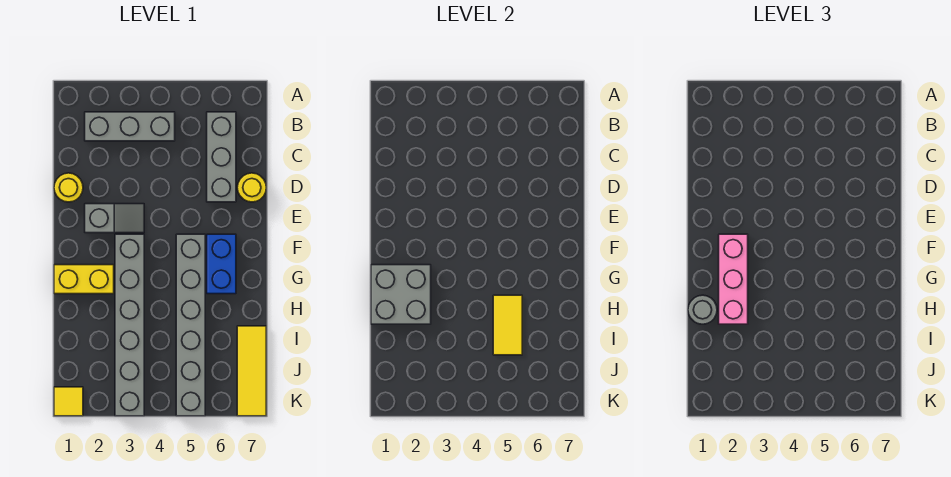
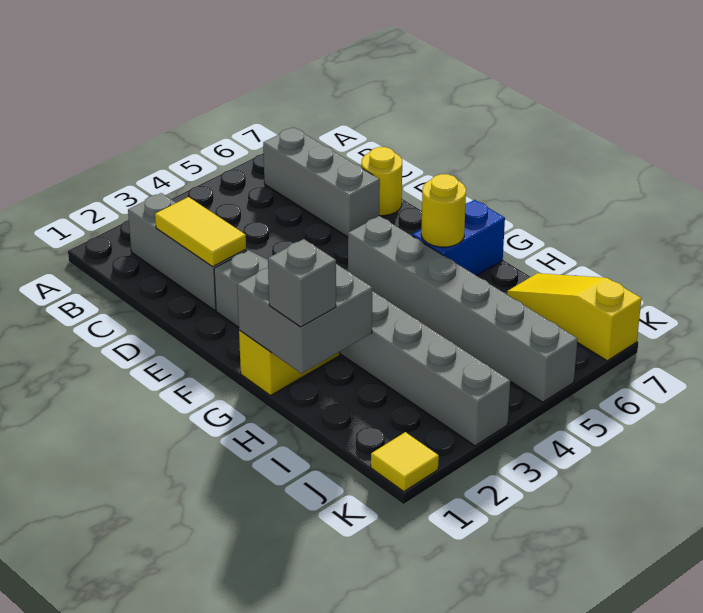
grey 1x3 brick [85,112,175,141] -> grey 1x3 brick turned to [128,193,246,311]
yellow 1x1 round brick [54,173,83,202] -> yellow 1x1 round brick moved to [421,174,466,247]
pink 1x3 brick [719,234,748,324] -> none
blue 1x2 brick [207,234,236,294] -> blue 1x2 brick turned to [412,200,505,276]
grey 1x1 round brick [688,295,717,324] -> grey 1x1 brick [268,239,336,327]
yellow 1x2 tile [493,295,522,355] -> yellow 1x2 tile moved to [155,197,246,266]
yellow 1x3 tile [237,326,266,416] -> yellow 1x3 slope [507,273,641,361]

